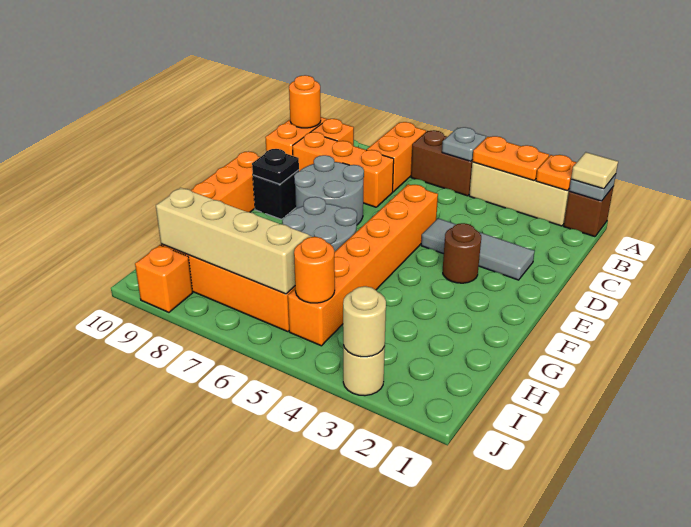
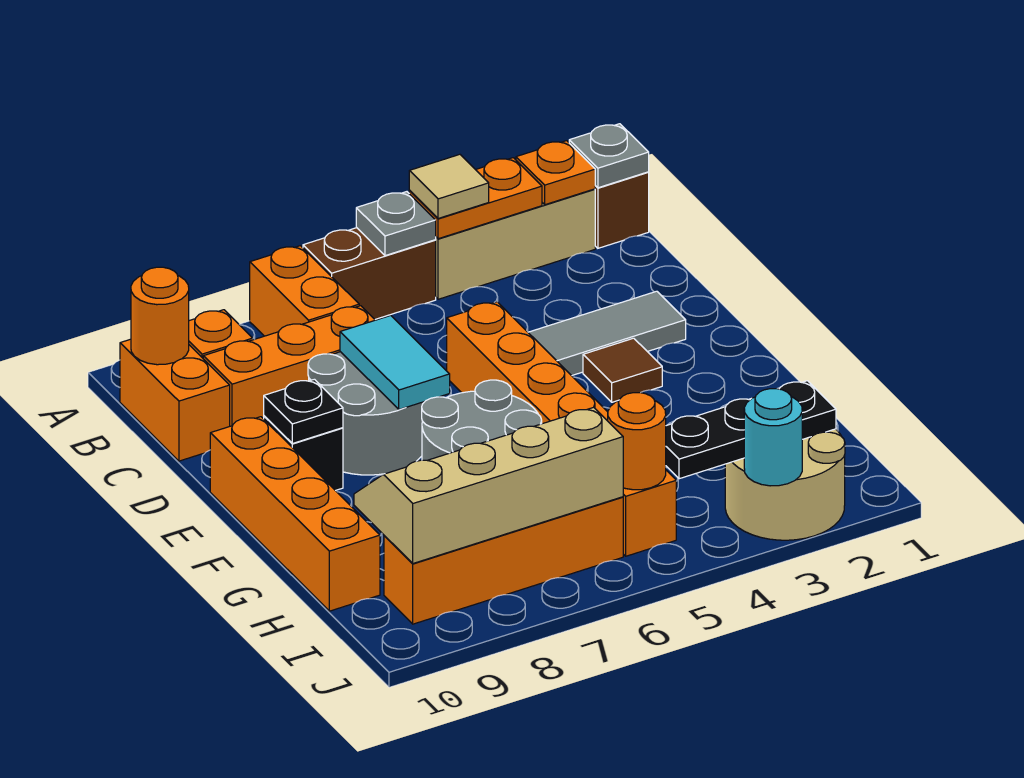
tan 1x1 tile [571,152,618,189] -> tan 1x1 tile moved to [409,154,489,218]
none -> cyan 1x2 tile [340,315,450,410]
brown 1x1 round brick [443,223,481,283] -> brown 1x1 tile [583,338,662,402]
none -> black 1x3 plate [666,381,836,479]
tan 1x1 round brick [343,345,385,396] -> tan 2x2 round brick [725,429,845,540]
tan 1x1 round brick [343,286,386,357] -> cyan 1x1 round brick [744,389,802,486]
orange 1x1 brick [135,245,193,312] -> none

